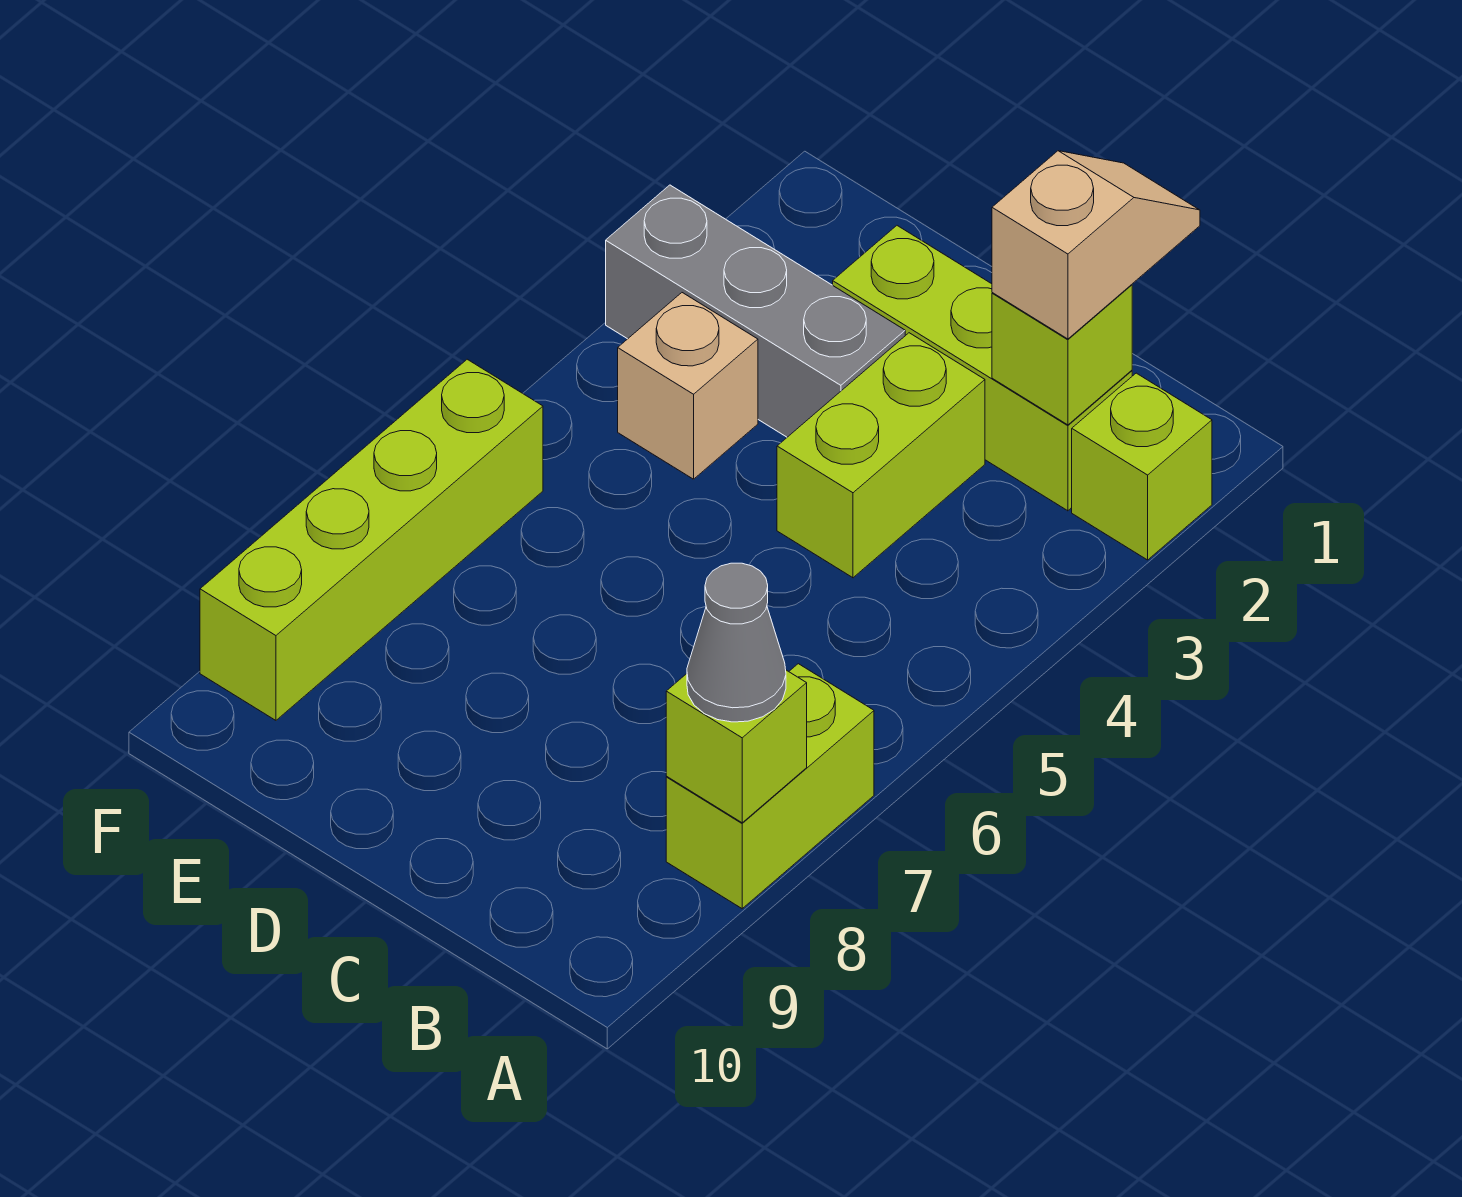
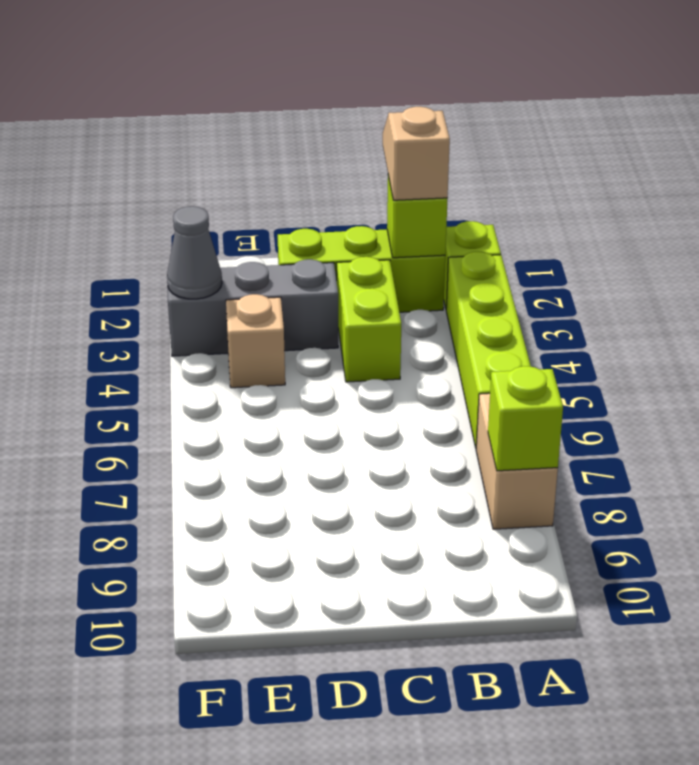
lime 1x2 brick [666,664,874,908] -> tan 1x2 brick [476,393,558,529]
grey 1x1 cone [687,563,786,722] -> grey 1x1 cone moved to [167,206,222,299]
lime 1x4 brick [200,359,543,720] -> lime 1x4 brick moved to [446,252,531,448]

